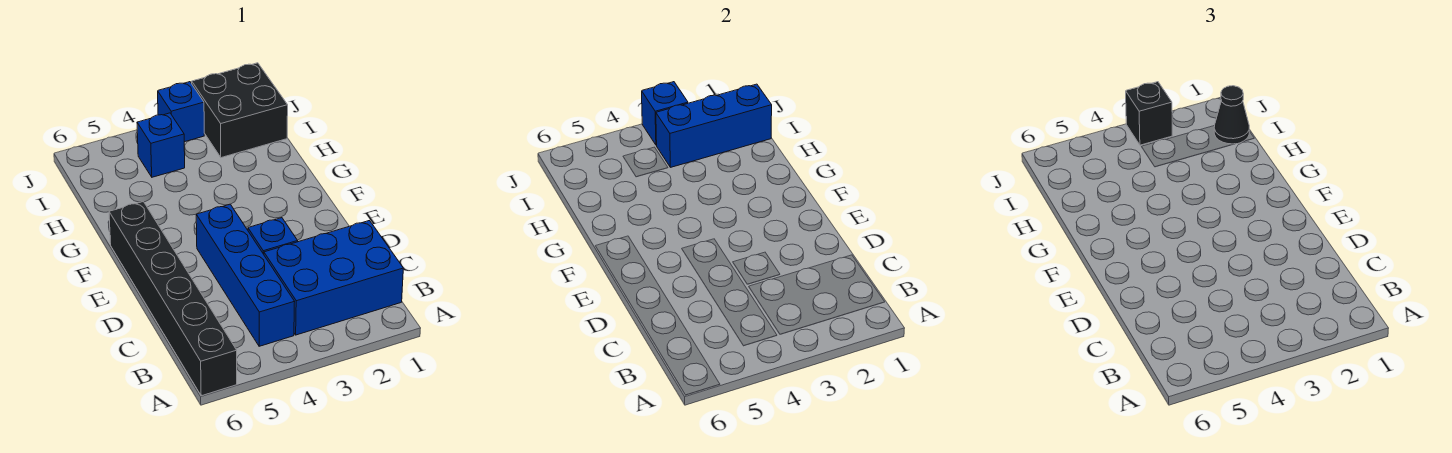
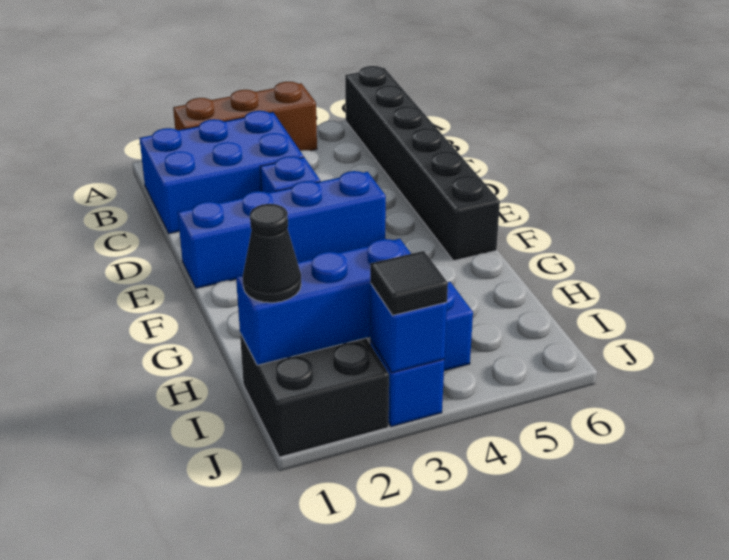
none -> brown 1x3 brick [173,82,317,151]
blue 1x4 brick [196,204,295,346] -> blue 1x4 brick turned to [178,171,386,288]
black 1x1 brick [1126,82,1172,145] -> black 1x1 tile [370,251,448,315]

